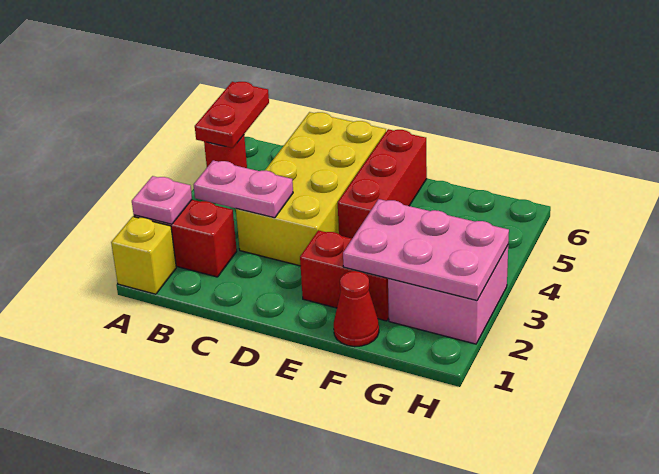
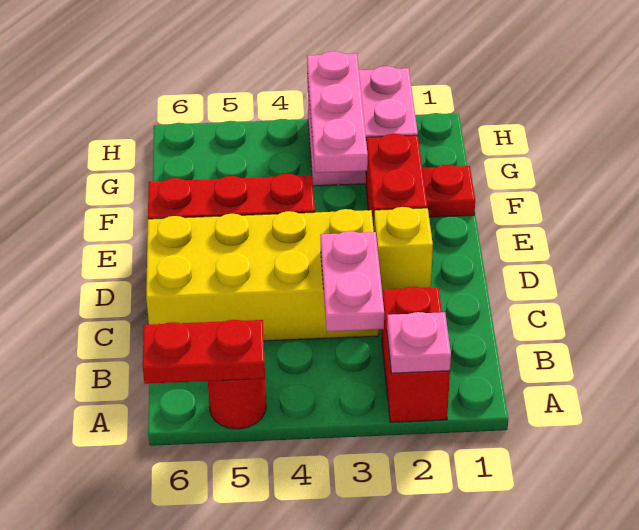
yellow 1x1 brick [111,217,176,294] -> yellow 1x1 brick moved to [374,207,433,293]
red 1x1 cone [334,271,379,347] -> red 1x1 plate [422,165,475,217]
pink 2x3 plate [343,199,509,300] -> pink 1x3 plate [307,51,368,173]

